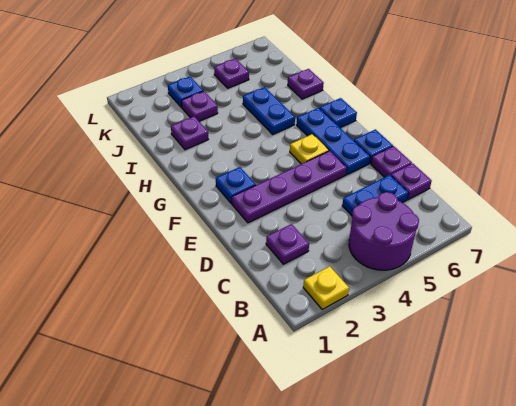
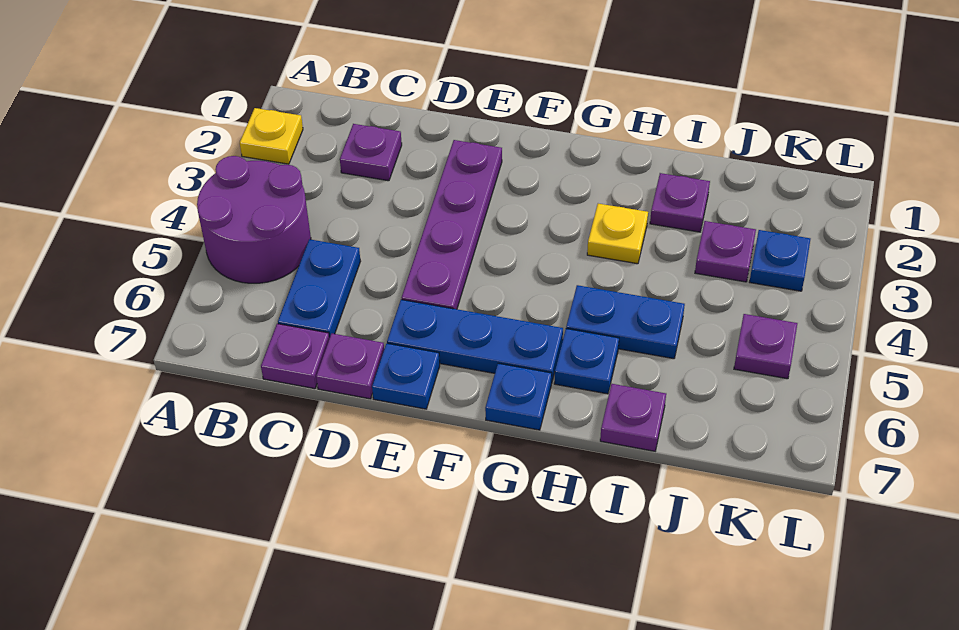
blue 1x1 plate [216,167,256,203] -> blue 1x1 plate moved to [554,329,619,394]
yellow 1x1 plate [290,134,329,164] -> yellow 1x1 plate moved to [587,204,648,264]

